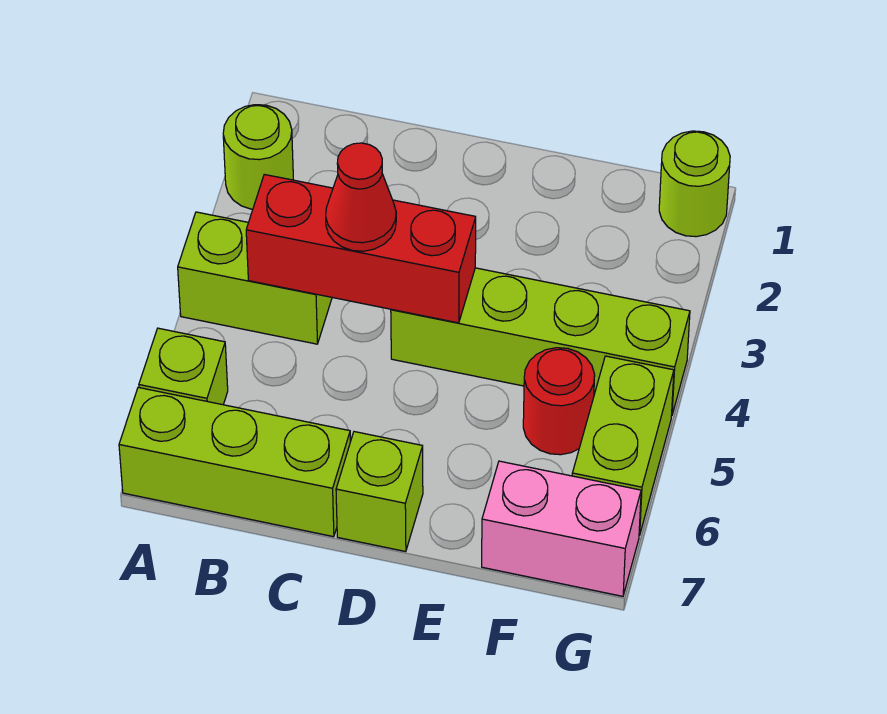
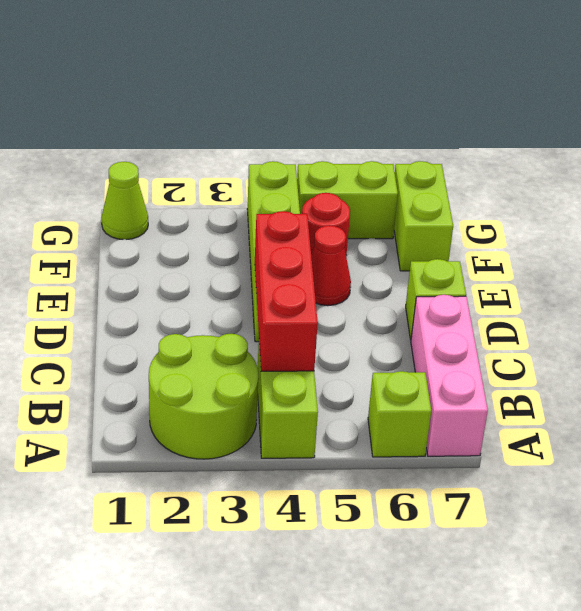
lime 1x1 round brick [223,105,293,209] -> lime 2x2 round brick [149,334,258,459]
lime 1x3 brick [119,387,350,537] -> pink 1x3 brick [411,295,488,456]
red 1x1 cone [326,143,396,251] -> red 1x1 cone moved to [311,225,351,306]
pink 1x2 brick [482,461,641,596] -> lime 1x2 brick [394,161,453,271]
lime 1x1 round brick [659,131,730,237] -> lime 1x1 cone [101,162,148,240]

